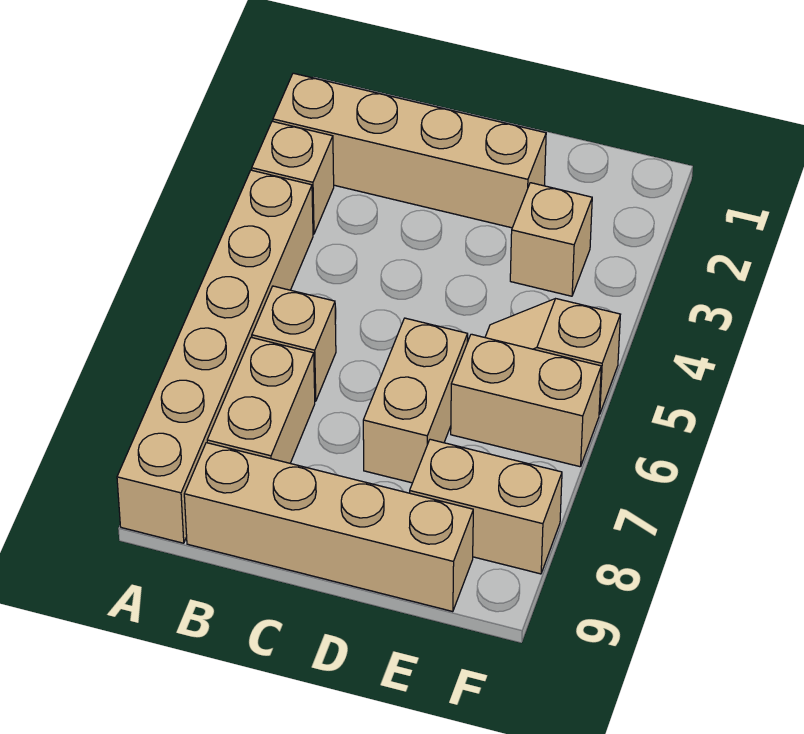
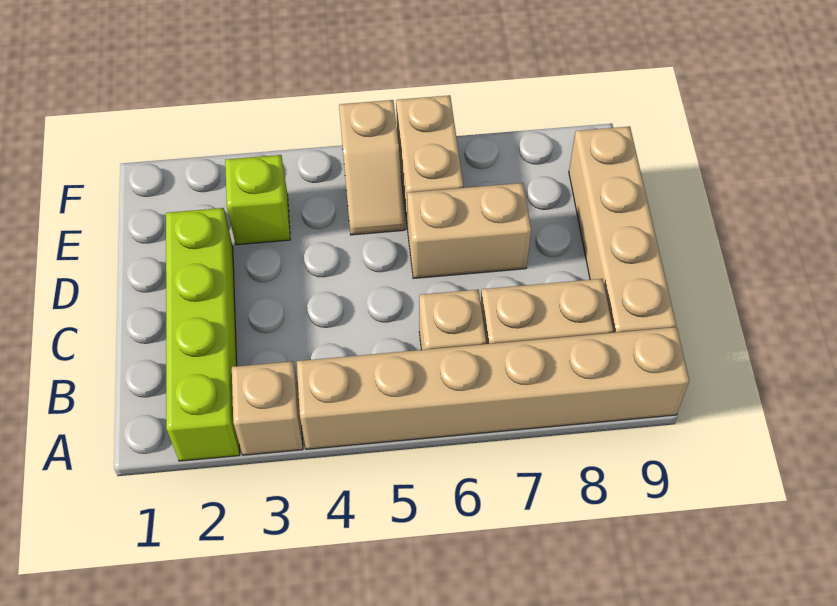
tan 1x4 brick [273,73,546,228] -> lime 1x4 brick [166,208,240,461]
tan 1x1 brick [510,183,592,296] -> lime 1x1 brick [225,155,290,245]
tan 1x2 brick [410,439,562,574] -> none

